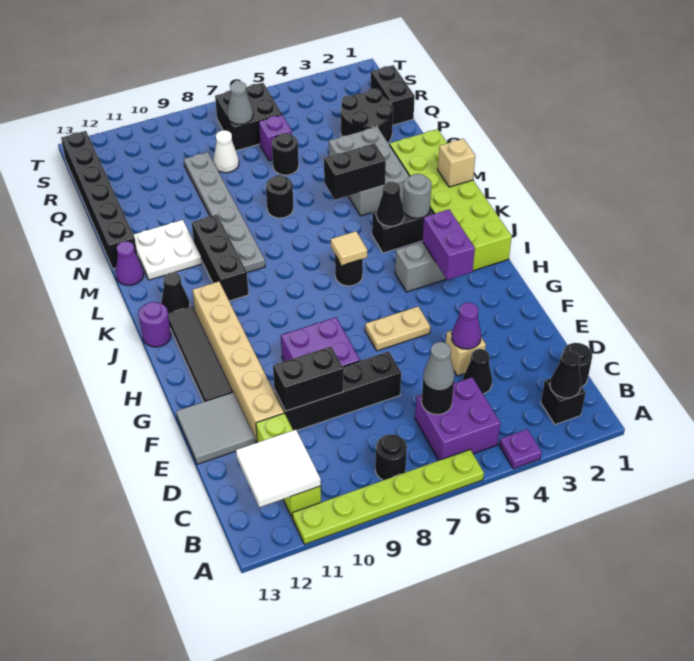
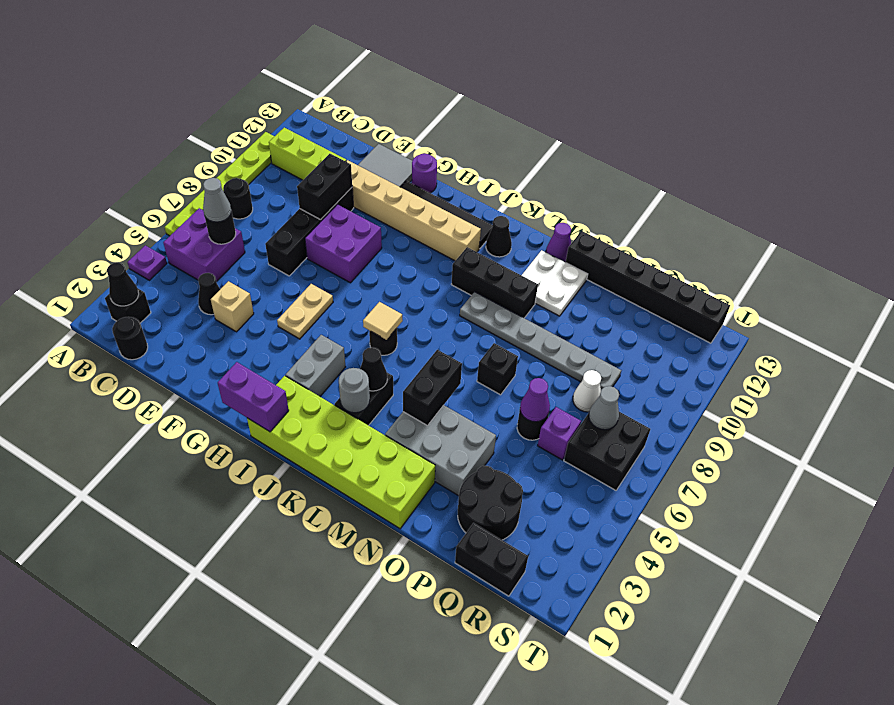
white 2x2 tile [236,430,321,507] -> none
purple 1x1 cone [452,303,481,349] -> purple 1x1 cone moved to [520,378,550,422]
purple 1x2 brick [423,209,475,280] -> purple 1x2 brick moved to [218,362,289,432]
purple 1x1 round brick [139,302,171,347] -> purple 1x1 round brick moved to [412,153,437,193]
tan 1x1 brick [438,139,475,187] -> none
black 1x1 round brick [266,175,293,218] -> black 1x1 brick [477,343,518,395]

